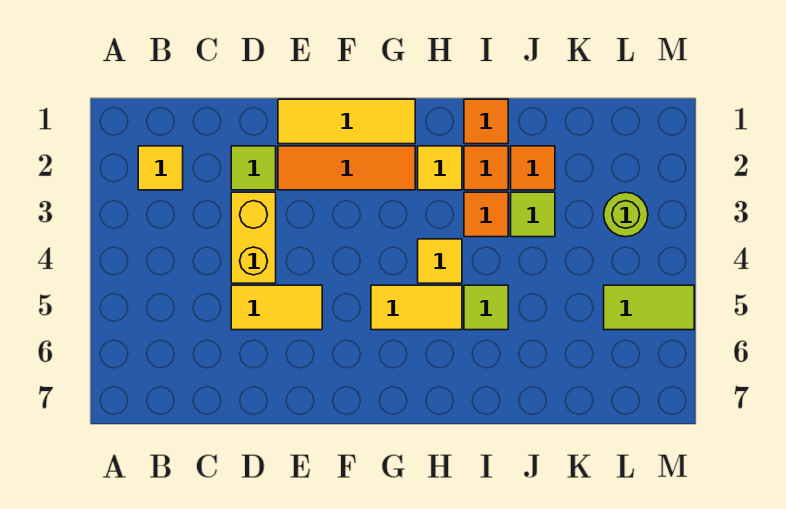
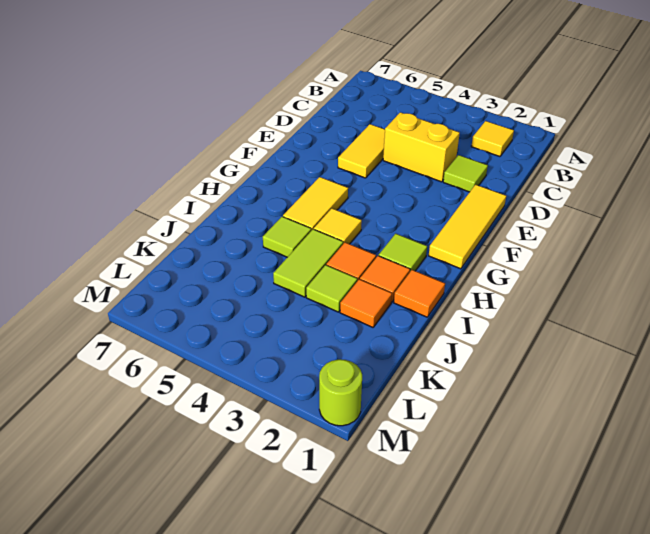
orange 1x3 tile [278,146,415,190] -> none
yellow 1x1 tile [418,146,462,190] -> lime 1x1 tile [379,234,427,271]
lime 1x1 round brick [604,192,648,237] -> lime 1x1 round brick moved to [319,359,362,426]
lime 1x2 tile [604,285,694,330] -> lime 1x2 tile moved to [273,229,343,297]

